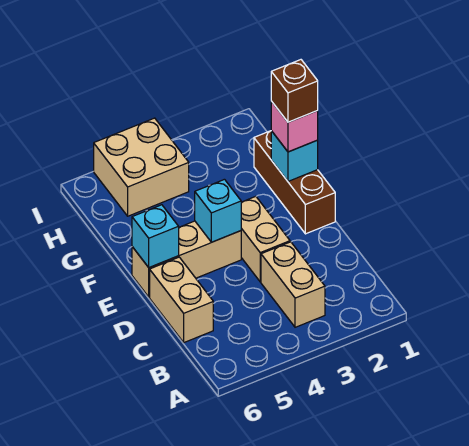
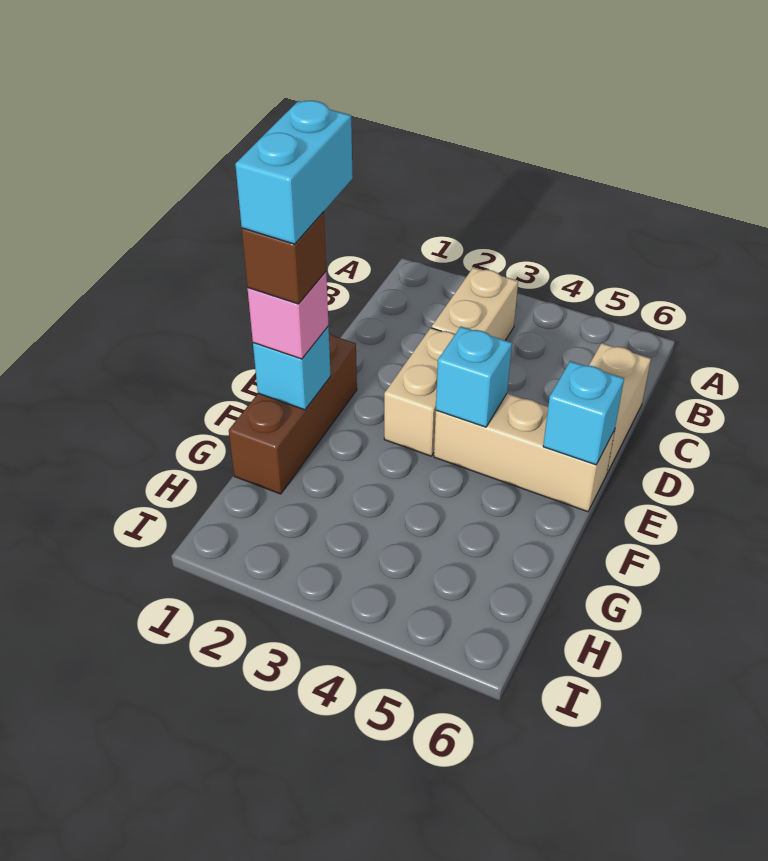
none -> cyan 1x2 brick [235,101,353,244]
tan 2x2 brick [94,118,189,216] -> none

